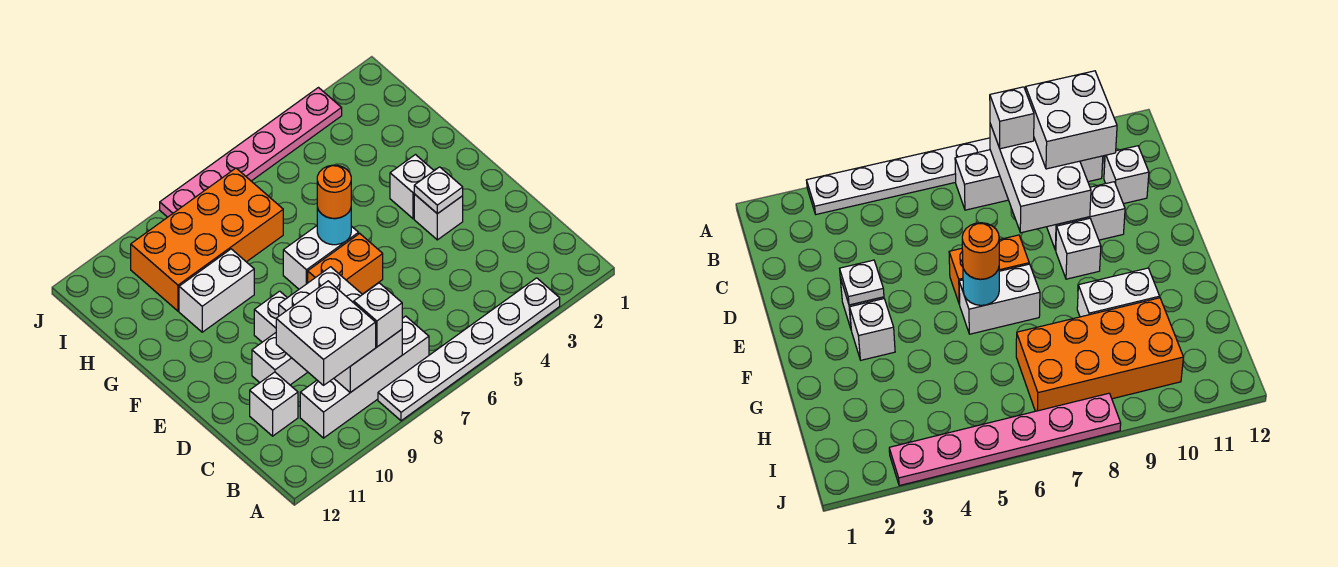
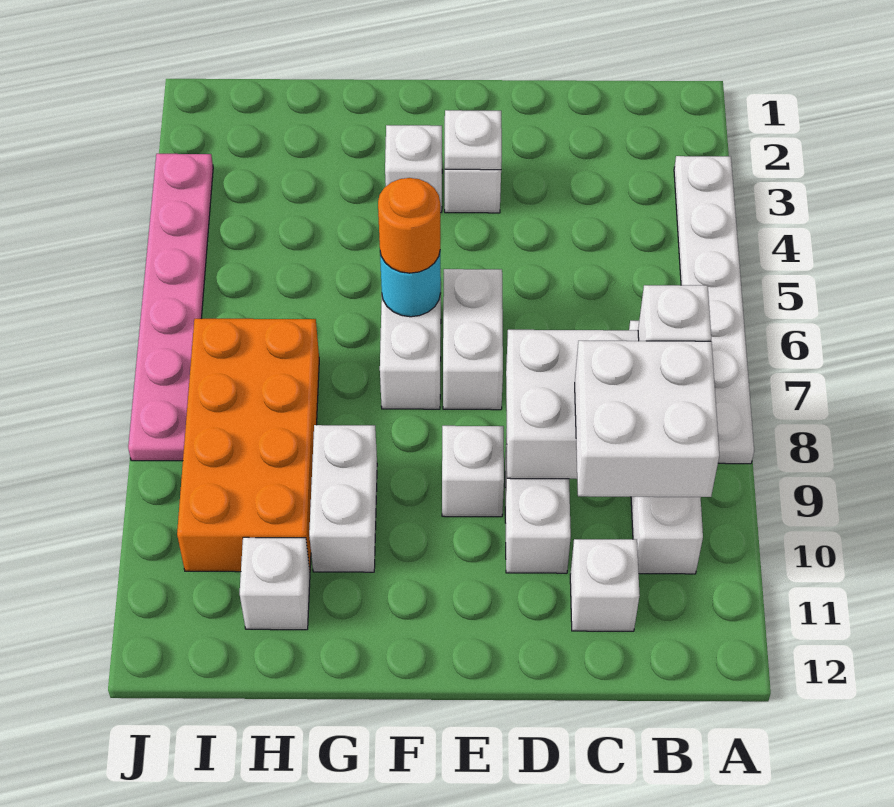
orange 1x2 brick [308,233,383,294] -> white 1x2 brick [443,269,503,410]
none -> white 1x1 brick [240,537,310,630]

